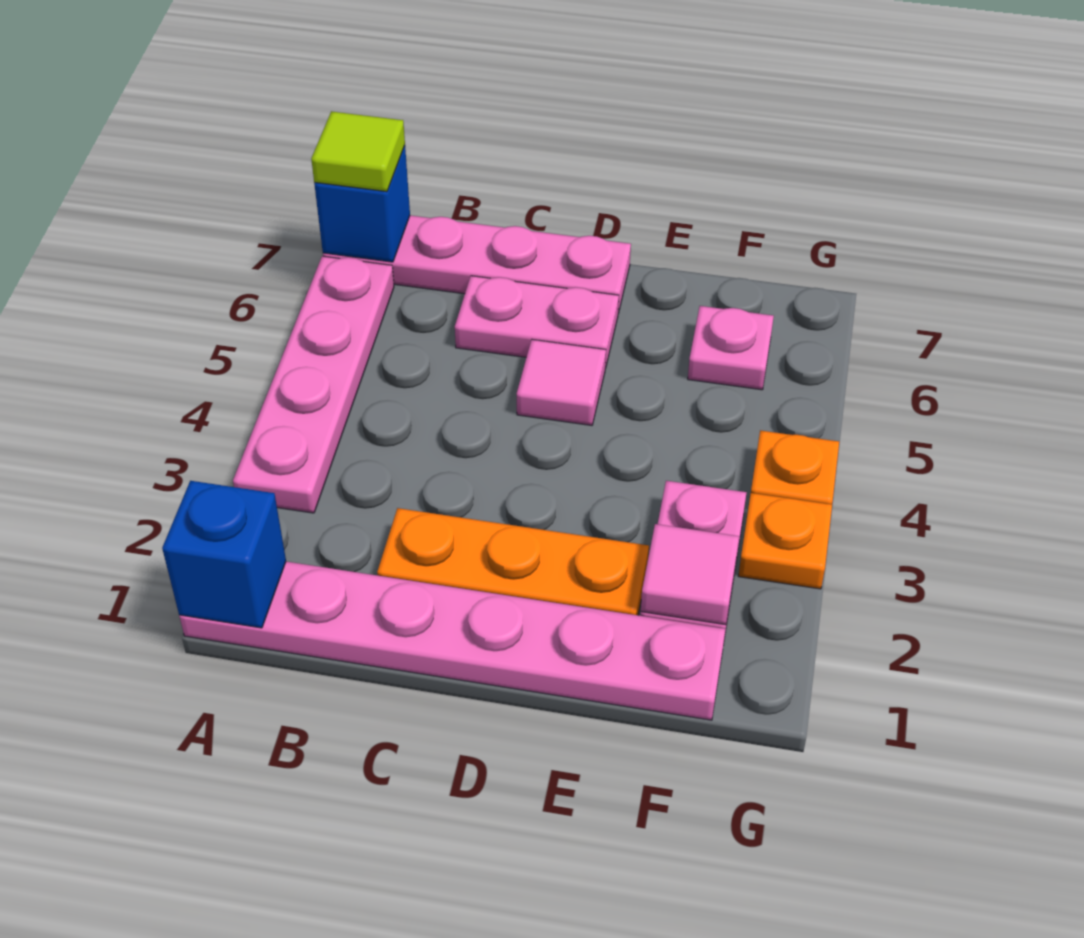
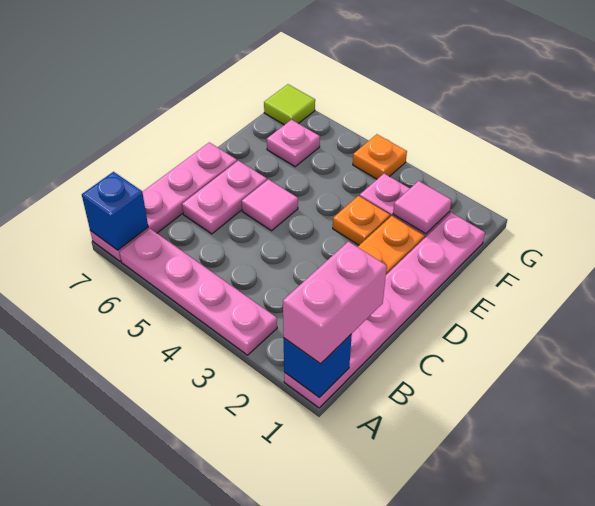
none -> pink 1x2 brick [283,242,387,364]
lime 1x1 tile [311,111,405,192] -> lime 1x1 tile moved to [264,84,315,125]
orange 1x1 plate [738,493,832,589] -> orange 1x1 plate moved to [333,196,390,245]

